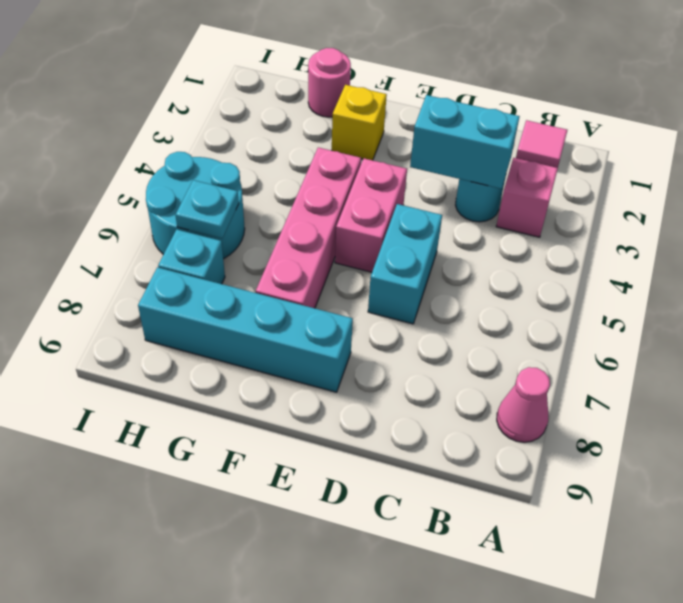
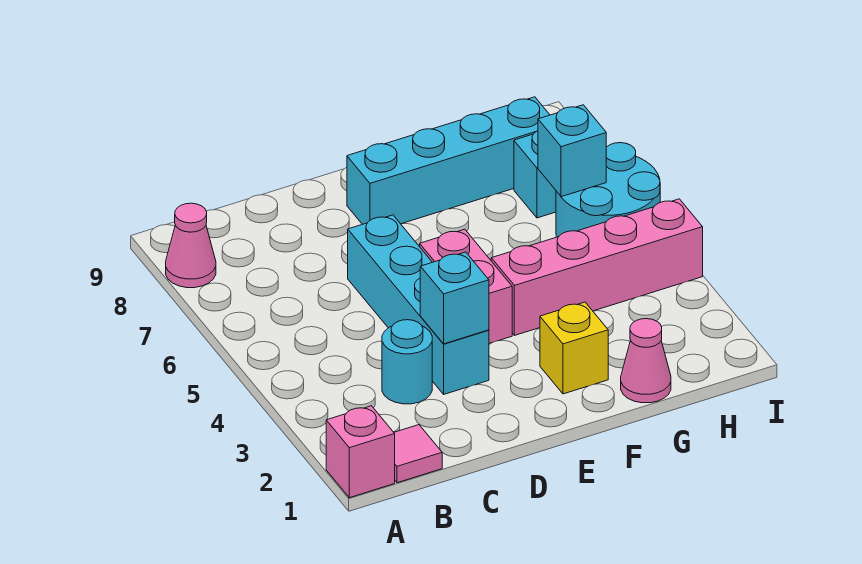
pink 1x1 brick [496,158,558,237] -> pink 1x1 brick moved to [326,406,395,498]
cyan 1x2 brick [410,95,520,189] -> cyan 1x1 brick [420,252,489,344]
cyan 1x2 brick [368,204,442,324] -> cyan 1x4 brick [348,215,489,394]
pink 1x4 brick [256,148,361,308] -> pink 1x4 brick turned to [491,199,703,336]
pink 1x1 round brick [308,48,351,117] -> pink 1x1 cone [621,319,671,403]
cyan 1x1 plate [176,180,239,238] -> cyan 1x1 brick [538,105,606,197]

